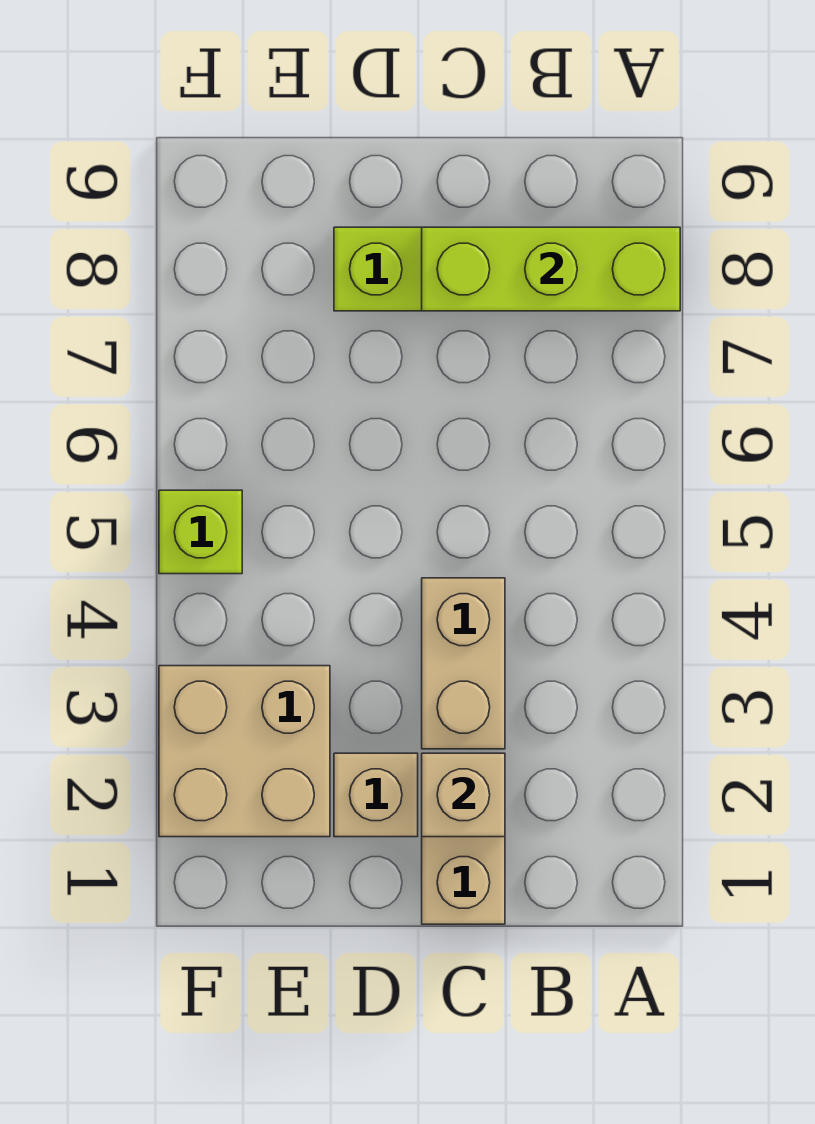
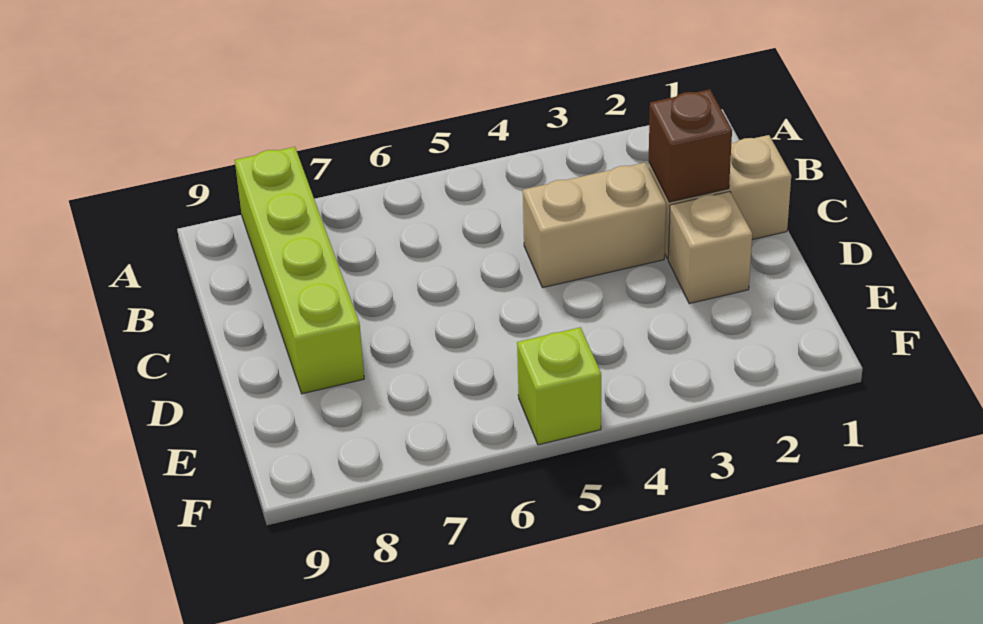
lime 1x3 brick [422,227,680,311] -> none
tan 1x1 brick [422,753,505,837] -> brown 1x1 brick [649,89,732,202]
tan 2x2 brick [159,666,330,837] -> none

